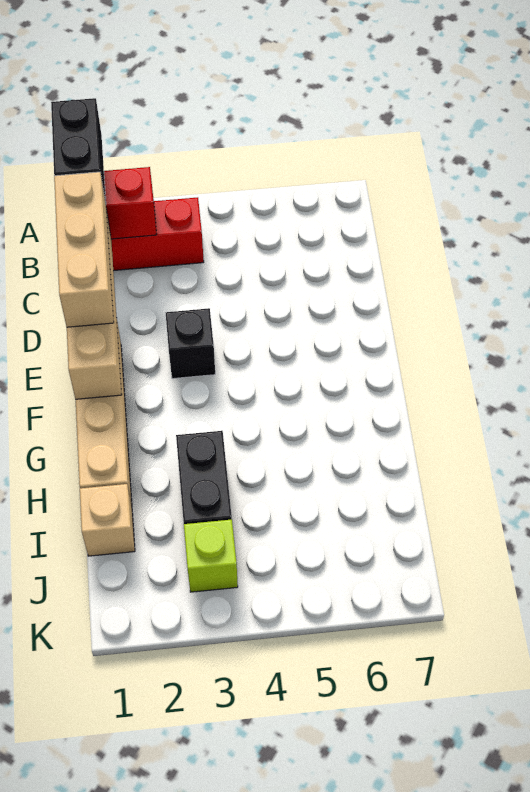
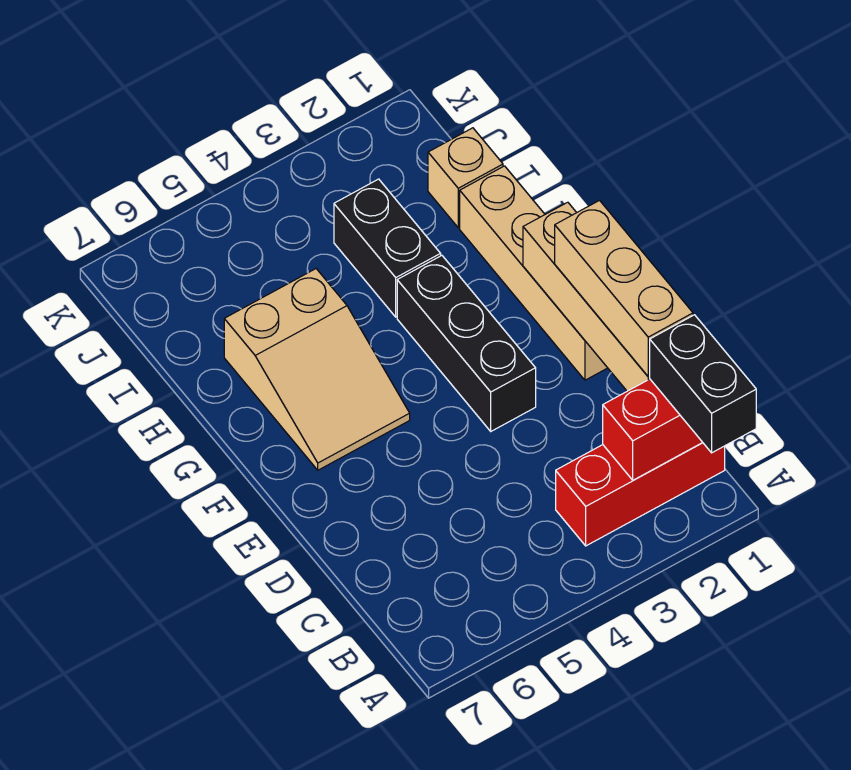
black 1x1 brick [166,308,215,379] -> black 1x3 brick [397,256,536,431]
none -> tan 2x3 slope [224,269,410,470]
lime 1x1 brick [184,520,238,592] -> none

